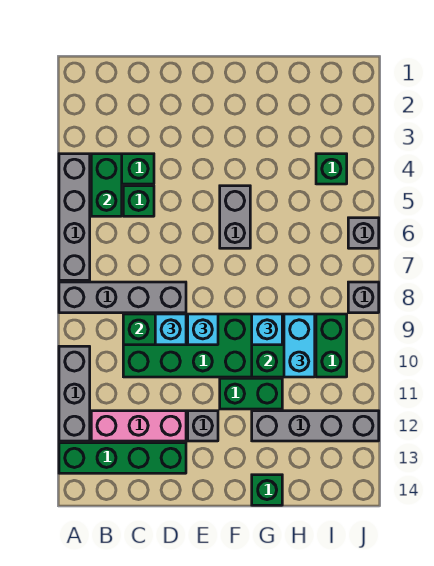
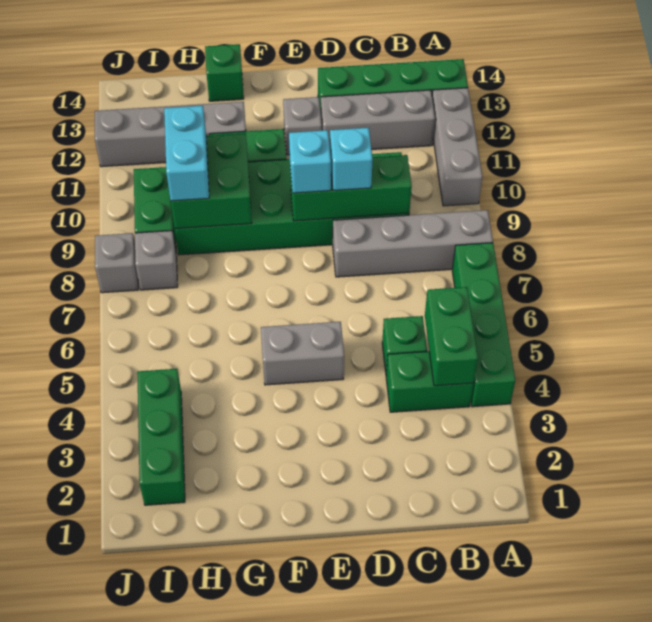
grey 1x4 brick [59,154,90,280] -> green 1x4 brick [452,243,515,407]
pink 1x3 brick [91,411,186,441] -> grey 1x3 brick [321,90,435,149]
grey 1x2 brick [220,186,250,248] -> grey 1x2 brick turned to [261,322,344,385]
cyan 1x1 brick [252,314,282,345] -> none
green 1x1 brick [316,154,347,184] -> green 1x3 brick [137,369,185,505]
grey 1x1 brick [348,218,379,248] -> grey 1x1 brick moved to [135,231,178,290]

